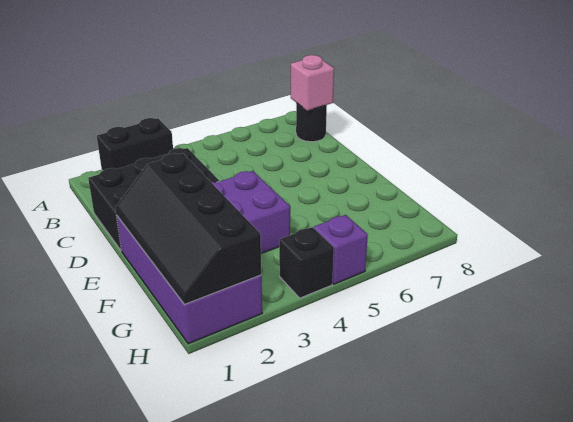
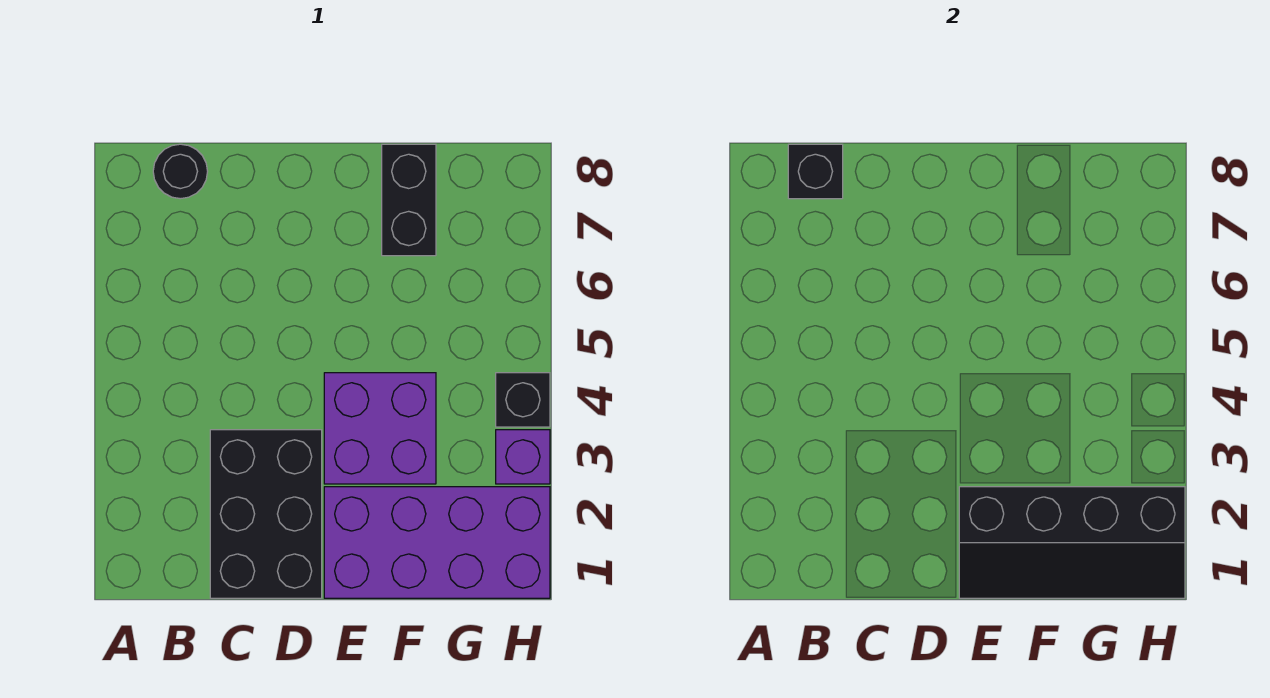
black 1x2 brick [97,118,173,171] -> black 1x2 brick moved to [382,144,436,256]
pink 1x1 brick [291,55,334,111] -> black 1x1 brick [788,144,843,199]
purple 1x1 brick [314,215,368,284] -> purple 1x1 brick moved to [496,430,550,484]

